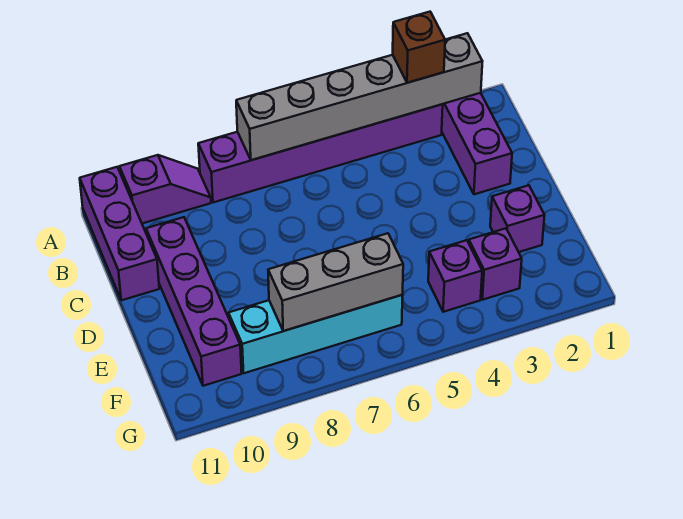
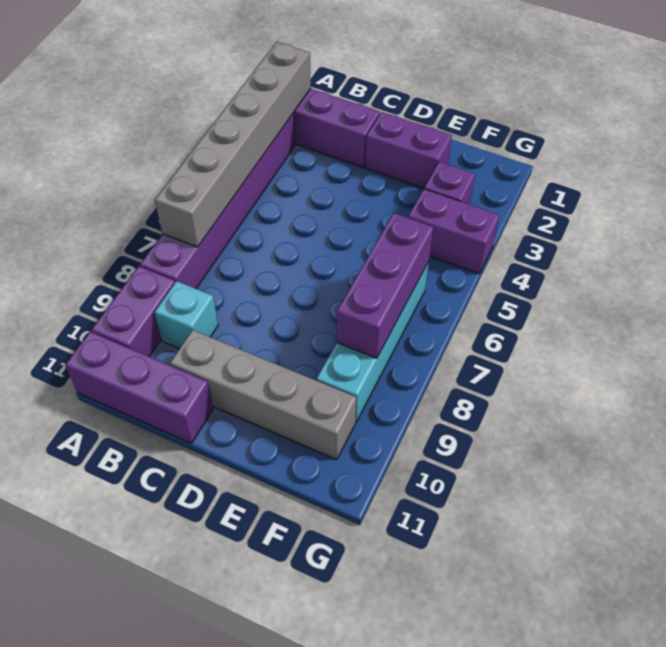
brown 1x1 brick [393,12,445,83] -> none
purple 1x2 slope [119,155,211,223] -> purple 1x2 brick [91,266,175,356]
none -> cyan 1x1 brick [154,281,218,349]
purple 1x4 brick [146,217,242,386] -> grey 1x4 brick [170,330,356,460]
purple 1x1 brick [490,185,545,252] -> purple 1x2 brick [365,112,452,189]
purple 1x1 brick [428,240,482,312] -> purple 1x2 brick [408,189,499,274]
grey 1x3 brick [268,233,403,331] -> purple 1x3 brick [337,213,433,358]

